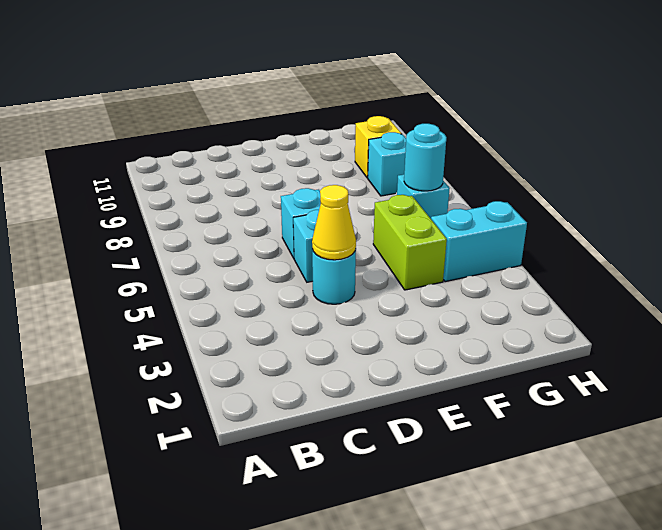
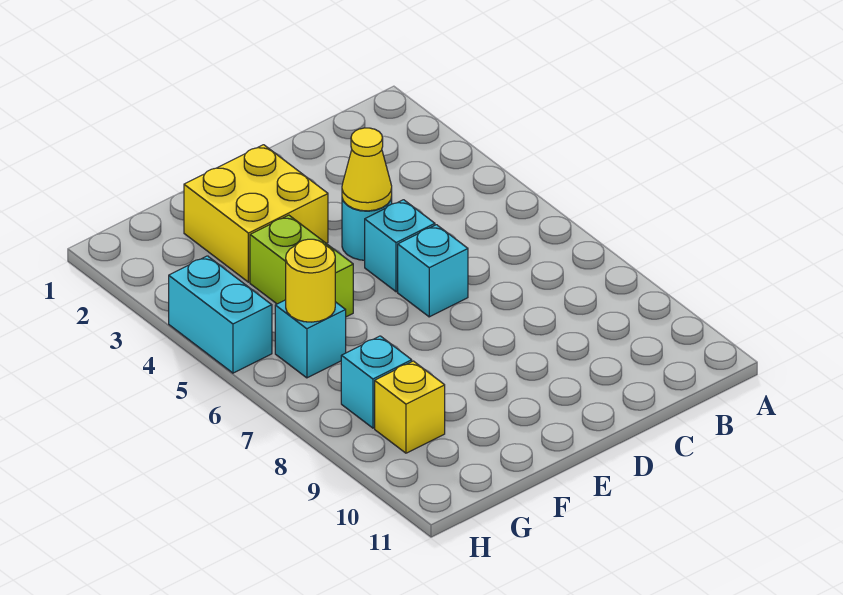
none -> yellow 2x2 brick [184,145,328,282]
cyan 1x2 brick [431,201,527,282] -> cyan 1x2 brick turned to [169,256,272,373]
cyan 1x1 round brick [404,124,447,191] -> yellow 1x1 round brick [286,239,335,322]

